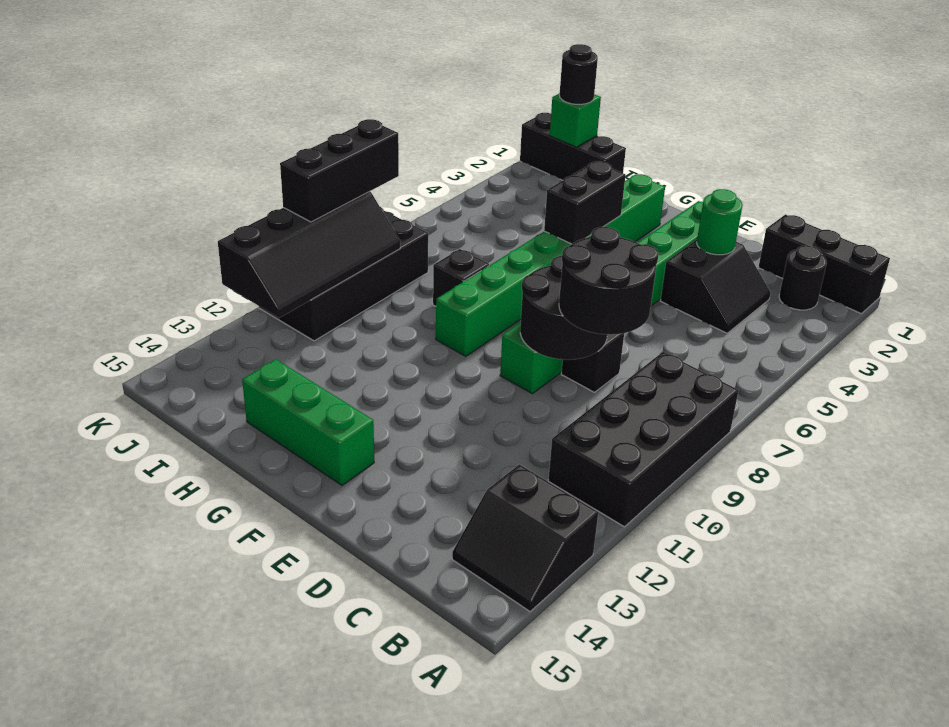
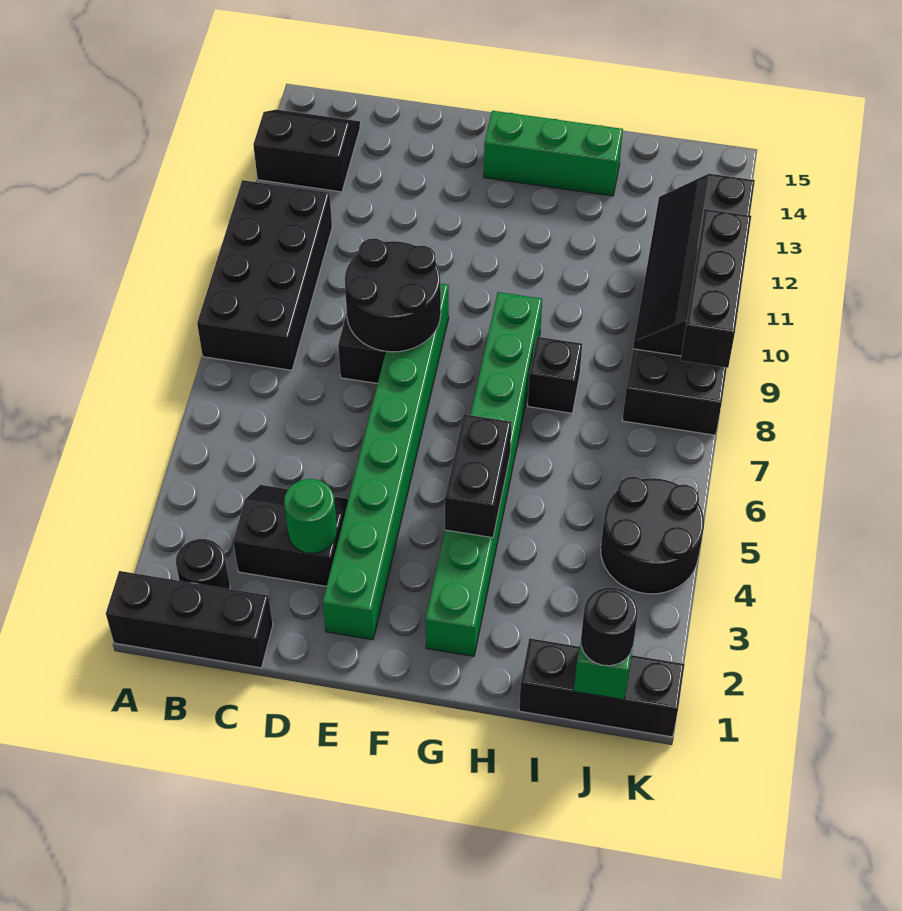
black 2x2 slope [661,240,771,333] -> black 2x2 slope turned to [233,485,348,586]
black 2x2 round brick [559,227,658,335] -> black 2x2 round brick moved to [601,477,704,594]

